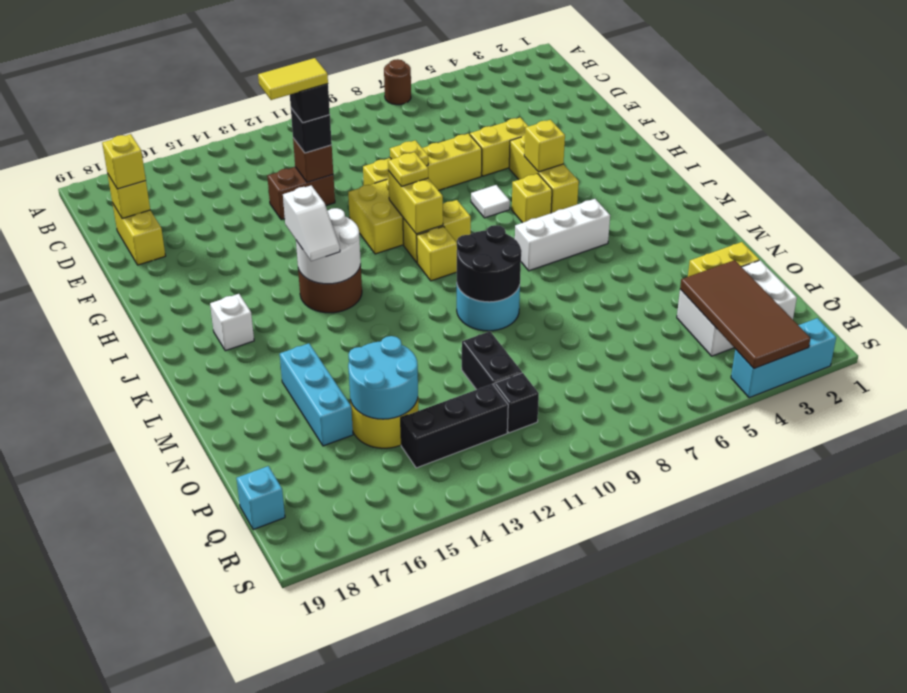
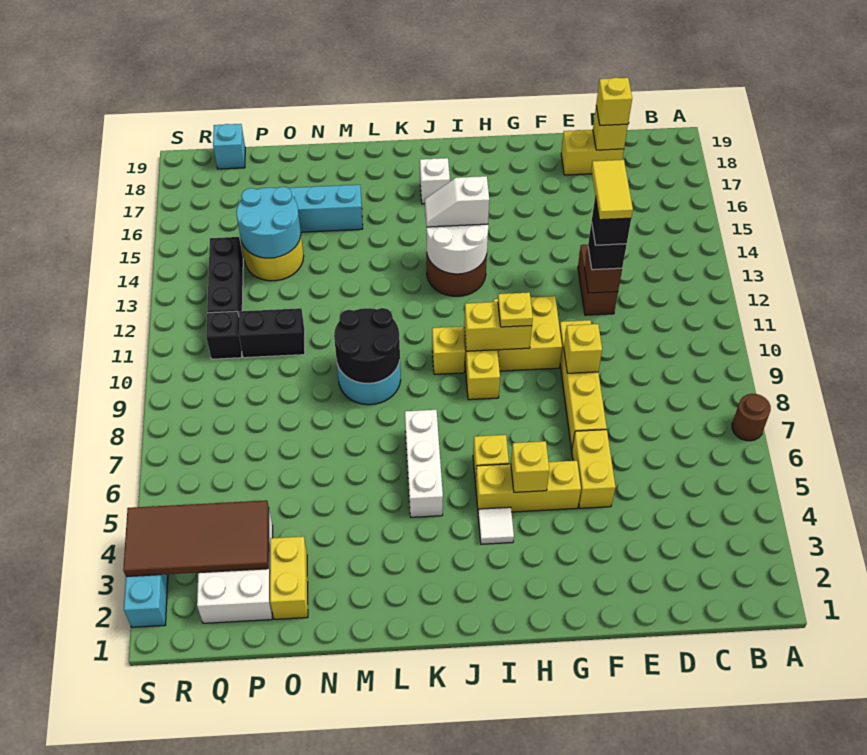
yellow 1x1 plate [390,140,428,166] -> yellow 1x1 brick [564,324,602,373]
white 1x1 tile [471,185,510,218] -> white 1x1 tile moved to [478,507,514,544]

